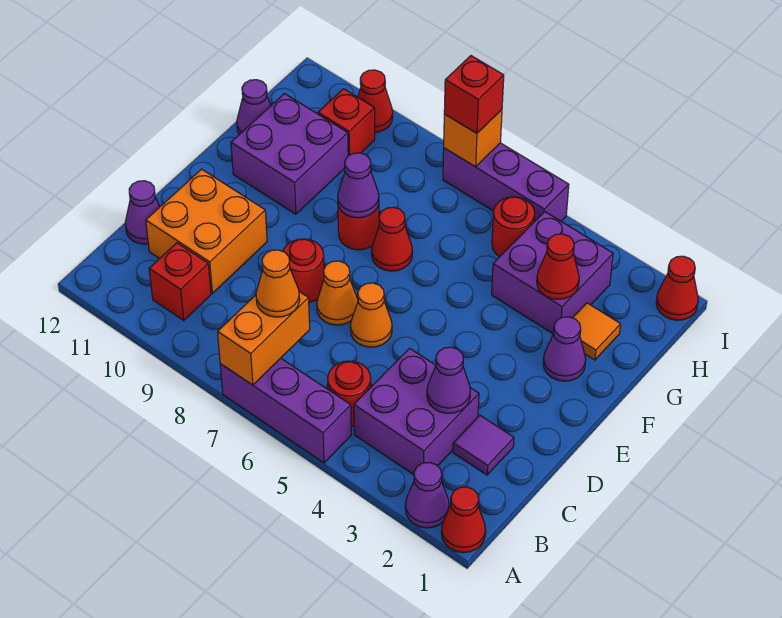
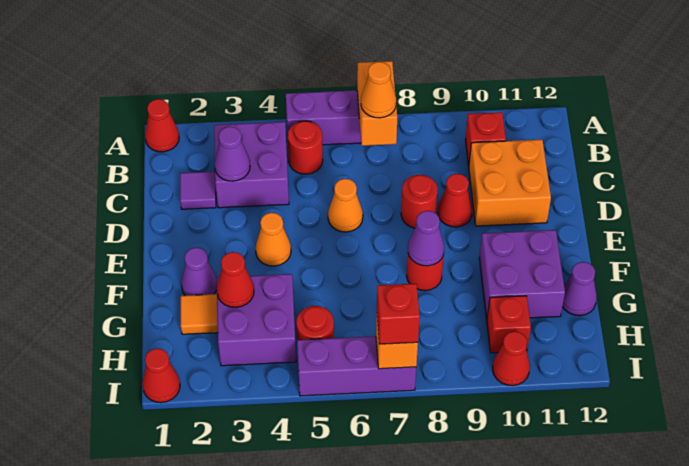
purple 1x1 cone [405,463,449,528] -> none
purple 1x1 cone [125,181,160,244] -> none
orange 1x1 cone [317,261,358,325] -> orange 1x1 cone moved to [256,213,291,266]
red 1x1 cone [372,207,412,271] -> red 1x1 cone moved to [438,174,473,227]

